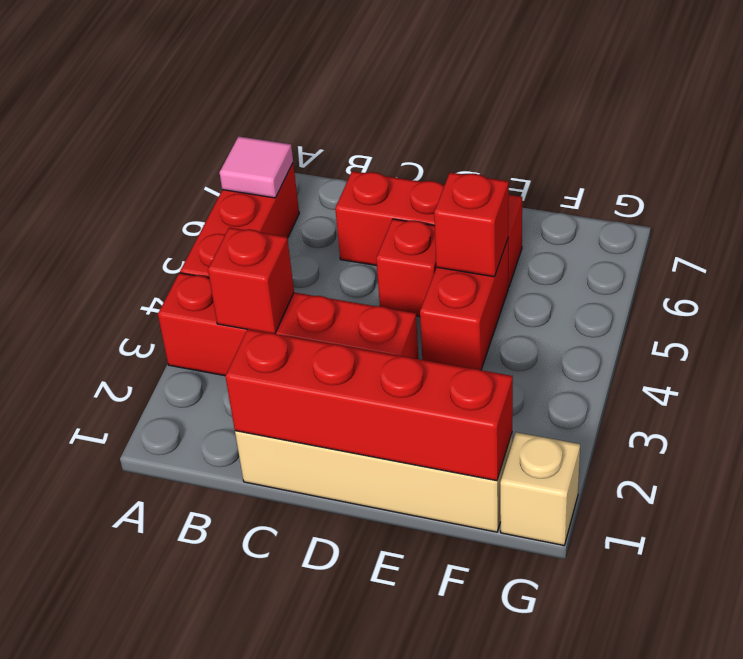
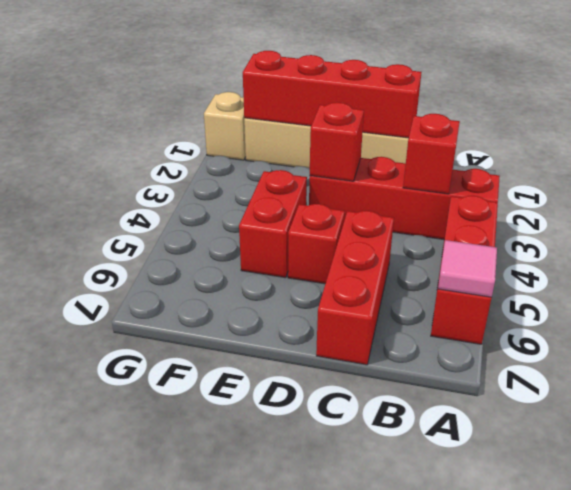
red 1x3 brick [335,171,522,287] -> red 1x3 brick turned to [316,211,394,365]
red 1x1 brick [434,173,509,277] -> red 1x1 brick moved to [310,102,364,181]

